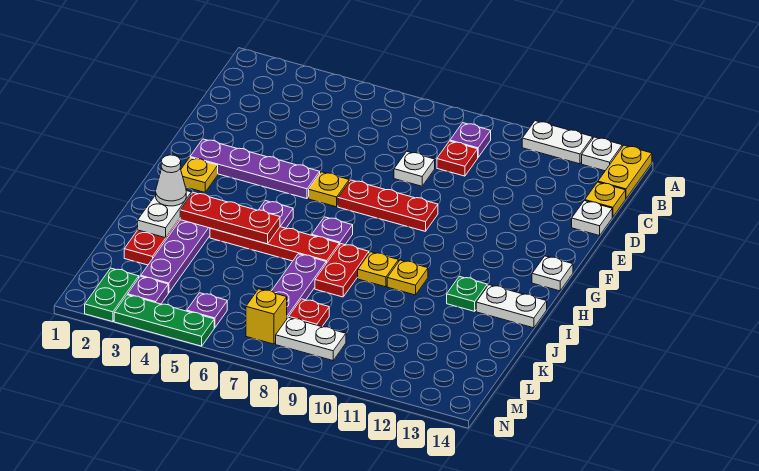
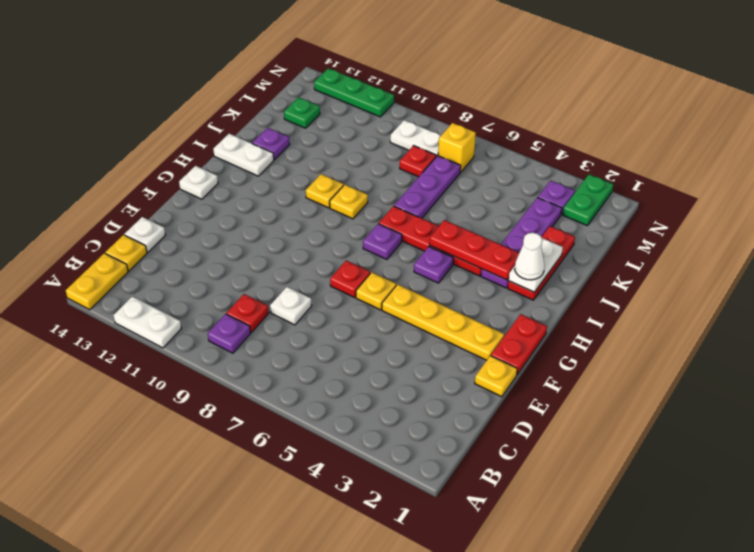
white 1x1 plate [582,137,622,171] -> none
purple 1x4 plate [190,139,320,199] -> yellow 1x4 plate [382,284,504,360]
red 1x3 plate [338,180,438,231] -> red 1x1 plate [330,260,370,298]
yellow 1x1 plate [181,158,218,192] -> yellow 1x1 plate moved to [475,356,517,397]
red 1x2 plate [315,244,369,297] -> red 1x2 plate moved to [491,314,547,374]
green 1x1 plate [447,276,487,311] -> green 1x1 plate moved to [284,97,320,128]
purple 1x1 plate [187,293,227,328] -> purple 1x1 plate moved to [252,128,290,160]
green 1x3 plate [114,295,214,346] -> green 1x3 plate moved to [314,68,394,117]

